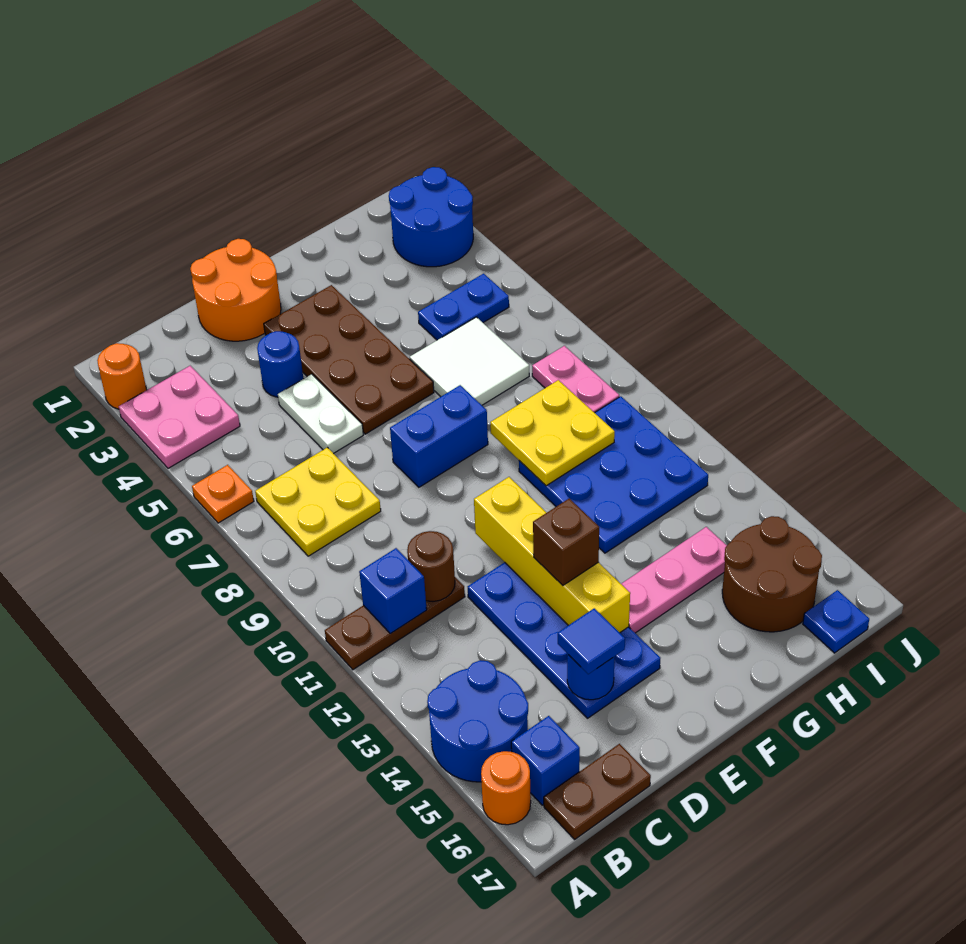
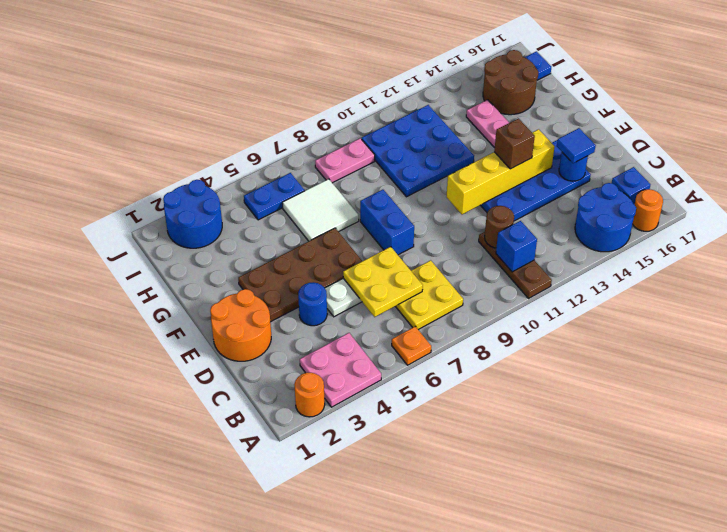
brown 1x2 plate [544,744,651,839] -> none
yellow 2x2 plate [490,380,615,486] -> yellow 2x2 plate moved to [343,247,423,317]
blue 1x2 plate [418,274,509,340] -> blue 1x2 plate turned to [244,173,304,220]

